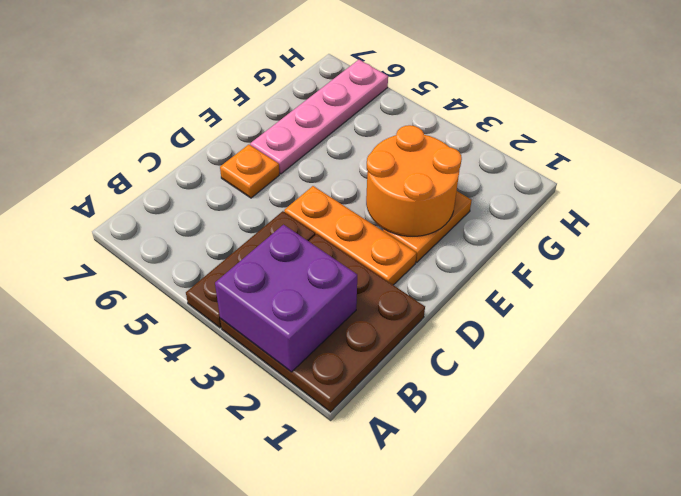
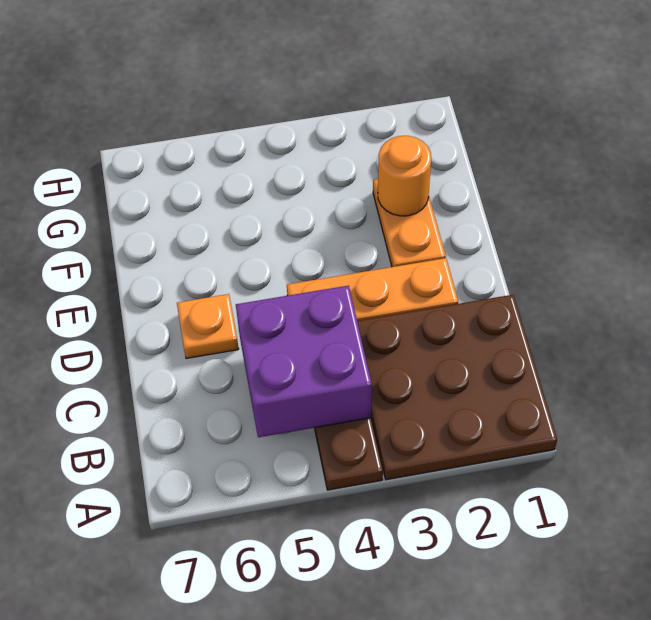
purple 2x2 brick [215,225,357,372] -> purple 2x2 brick moved to [236,286,372,437]
orange 2x2 round brick [366,125,462,236] -> orange 1x1 round brick [378,136,431,216]
pink 1x4 plate [250,60,388,174] -> none

